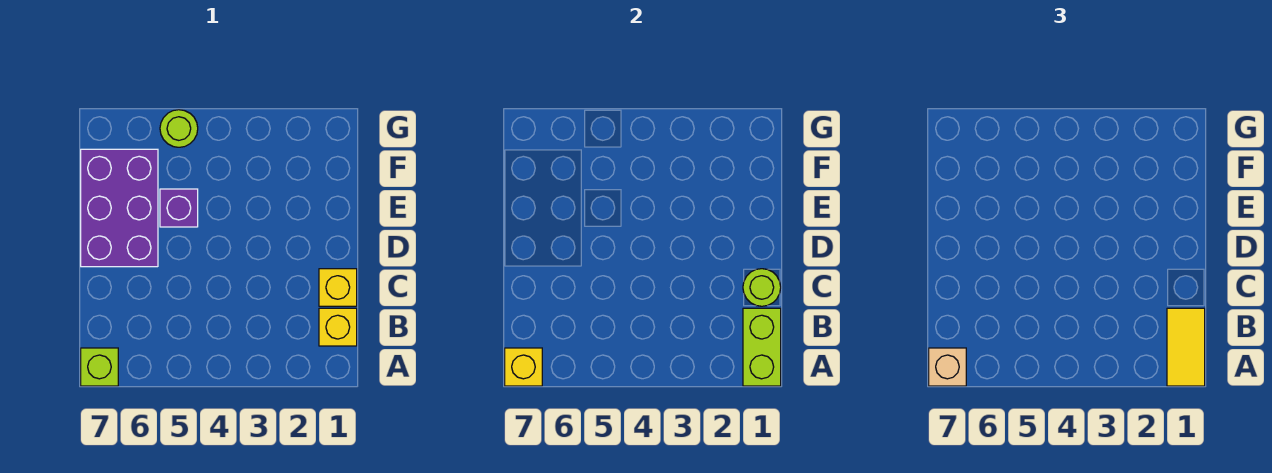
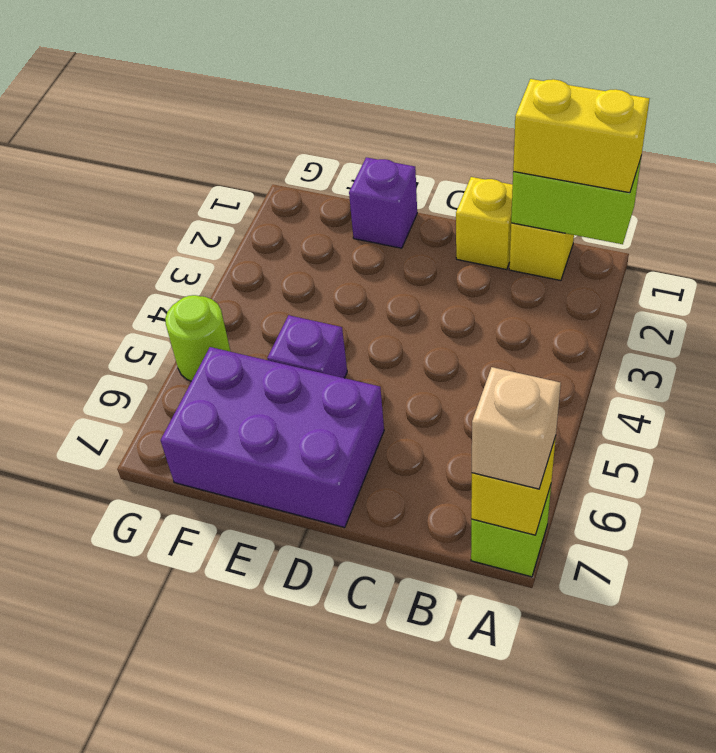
yellow 1x2 tile [1167,308,1205,386] -> yellow 1x2 brick [513,79,649,193]
lime 1x1 round brick [743,269,781,306] -> none
none -> purple 1x1 brick [349,157,417,248]

